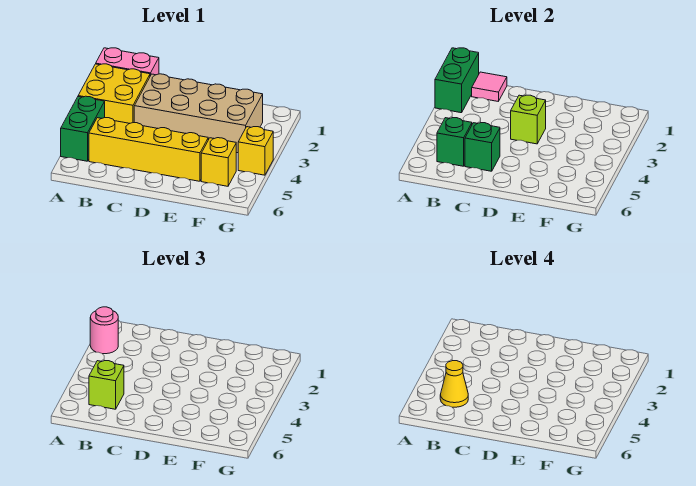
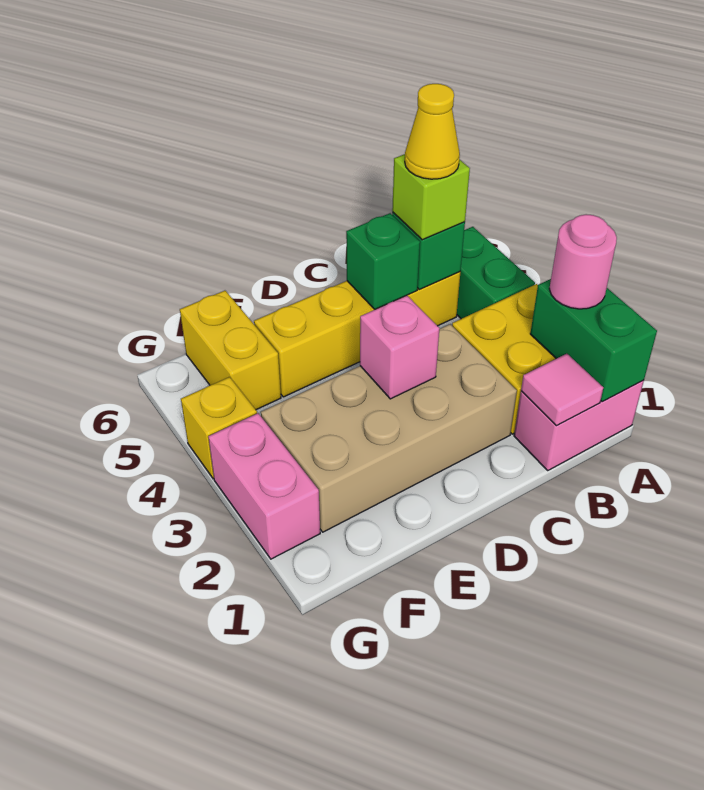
lime 1x1 brick [511,95,546,144] -> pink 1x1 brick [360,295,440,399]
yellow 1x1 brick [201,138,236,186] -> yellow 1x2 brick [180,291,281,410]
none -> pink 1x2 brick [208,413,320,559]

